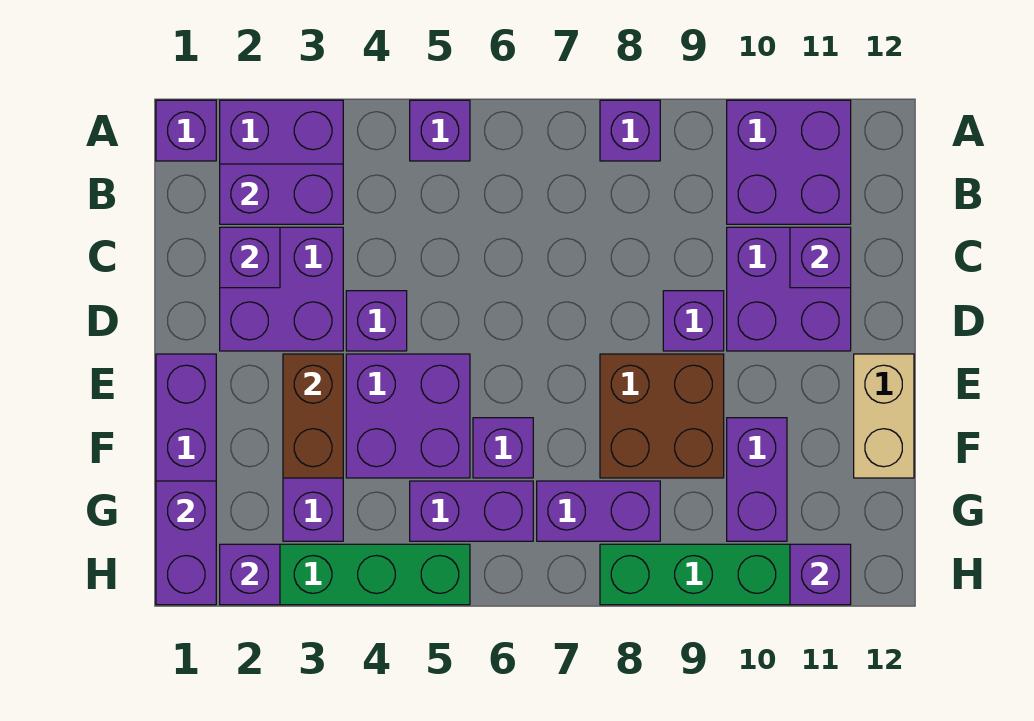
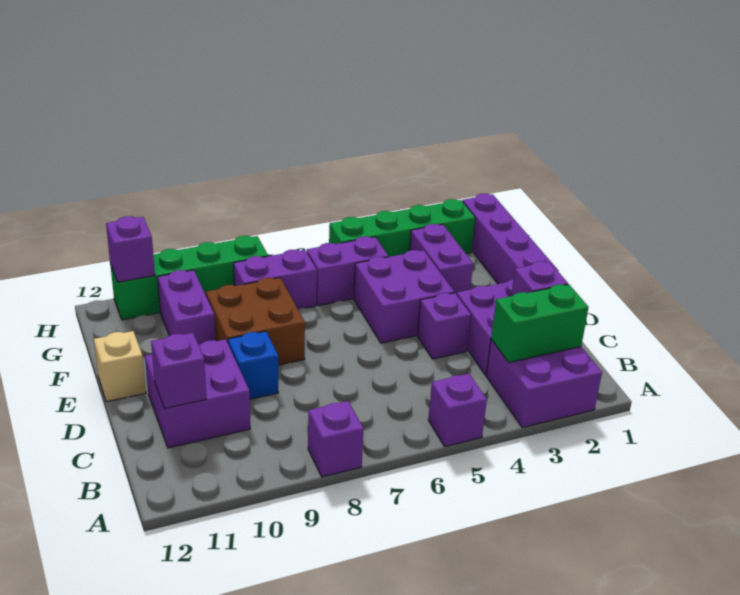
purple 1x1 brick [156,100,216,161] -> none
purple 2x2 brick [727,100,851,224] -> none
purple 1x2 brick [220,164,343,224] -> green 1x2 brick [491,284,589,363]
purple 1x1 brick [663,291,724,351] -> blue 1x1 brick [228,331,278,399]
brown 1x2 brick [283,354,343,478] -> none
tan 1x2 brick [854,354,914,478] -> tan 1x1 brick [94,331,146,402]
purple 1x1 brick [473,418,533,478] -> none
purple 1x2 brick [156,481,216,605] -> none
purple 1x1 brick [220,544,280,605] -> none

